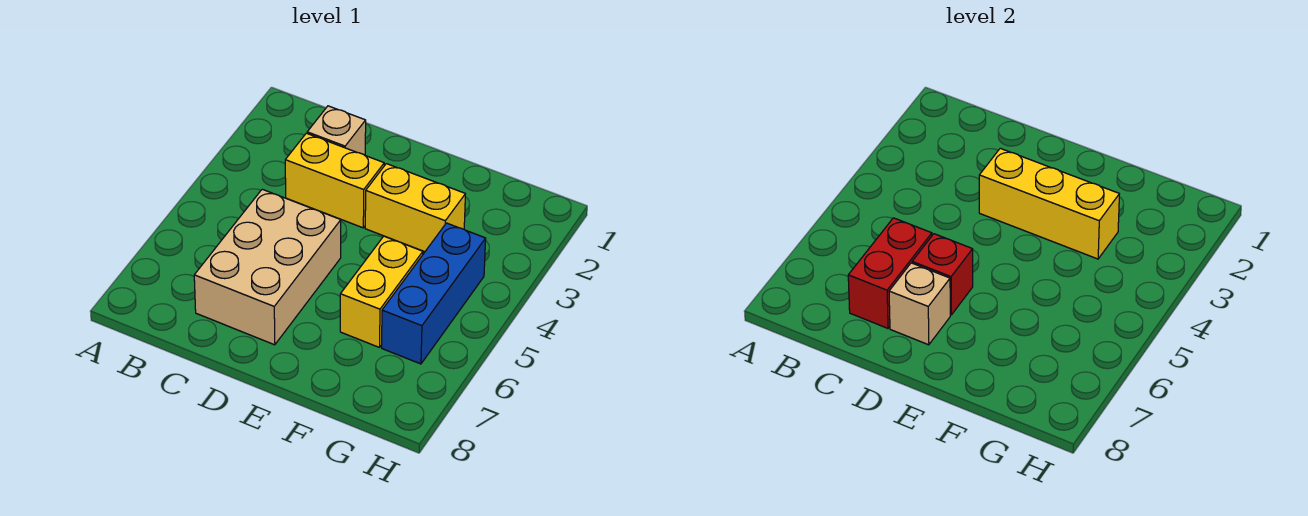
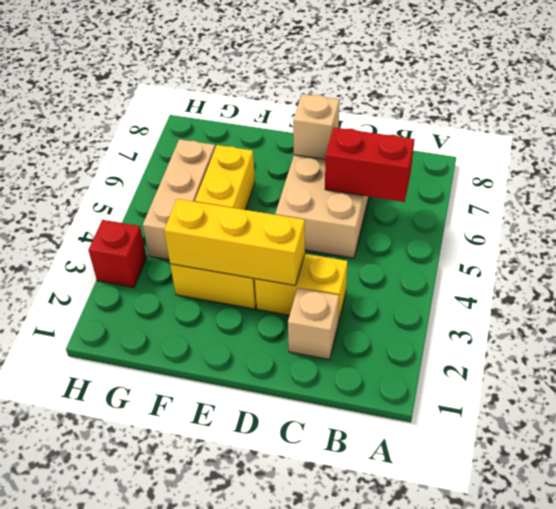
red 1x2 brick [848,218,932,328] -> red 1x2 brick turned to [325,127,415,202]
red 1x1 brick [912,234,973,315] -> red 1x1 brick moved to [88,220,147,287]
blue 1x3 brick [382,223,486,364] -> tan 1x3 brick [143,139,215,260]

